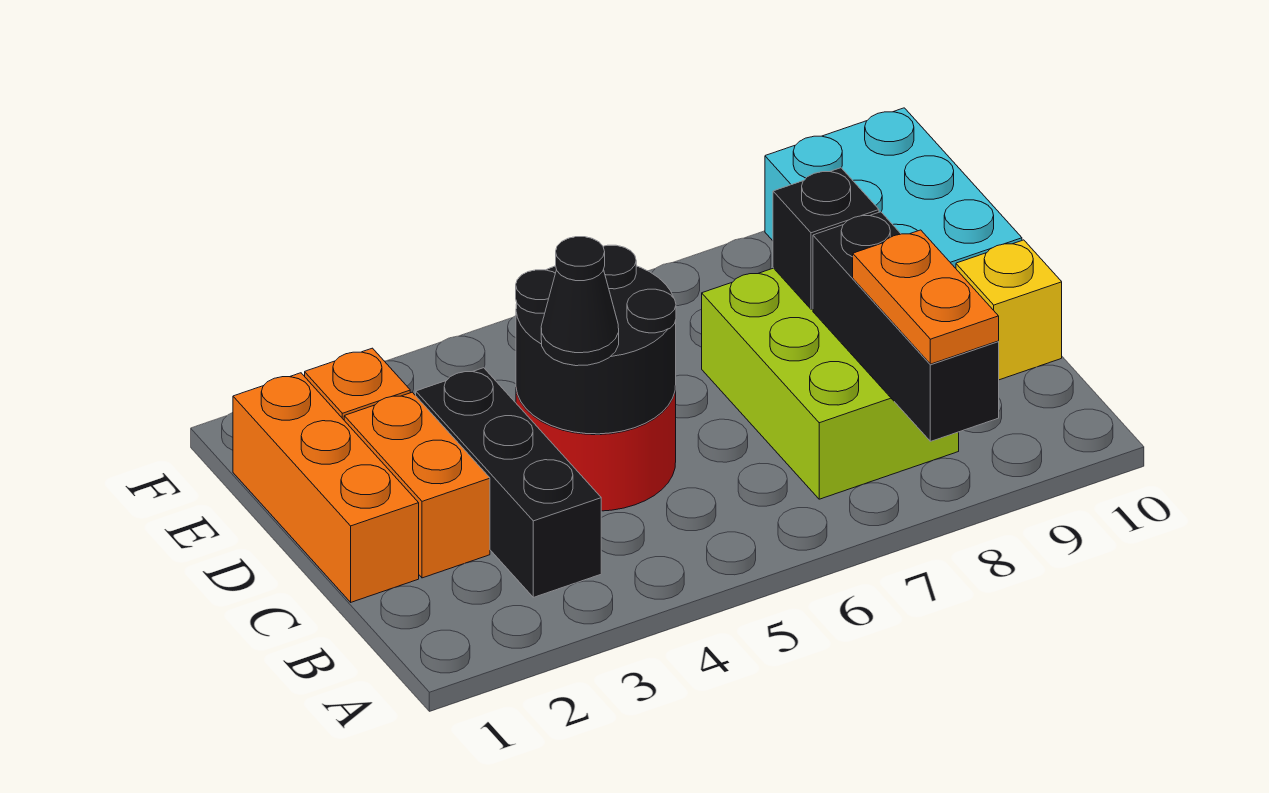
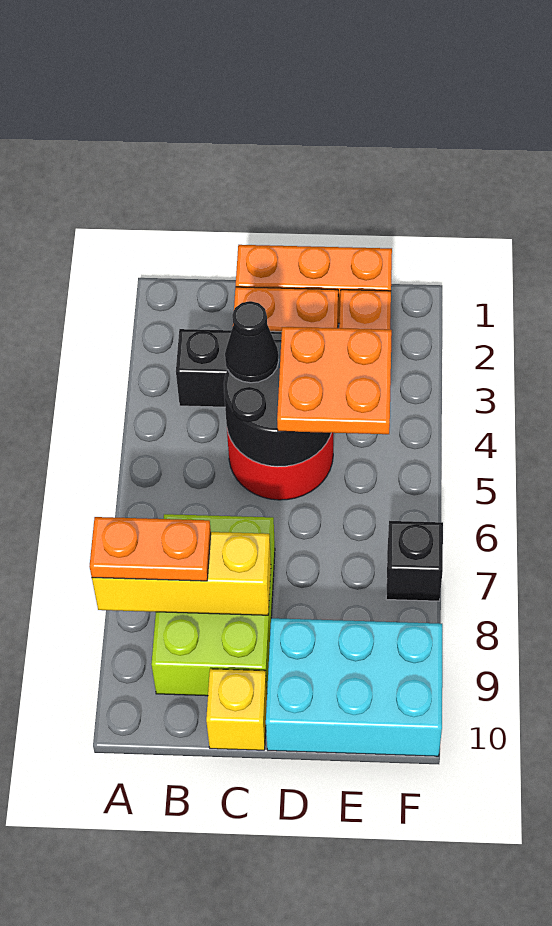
black 1x3 brick [813,212,999,441] -> yellow 1x3 brick [92,532,271,615]
lime 2x3 brick [702,268,959,499] -> lime 2x3 brick turned to [151,514,275,696]
none -> orange 2x2 plate [277,327,392,434]
black 1x1 brick [773,168,879,309] -> black 1x1 brick moved to [386,521,443,601]

